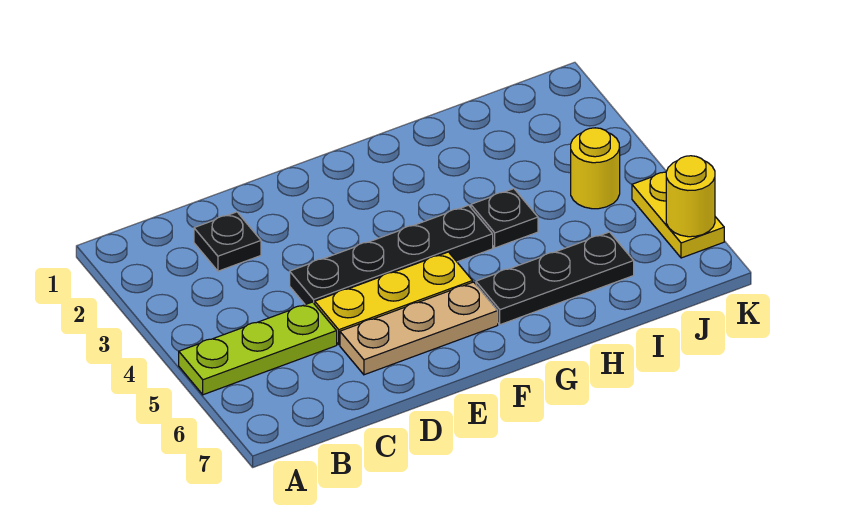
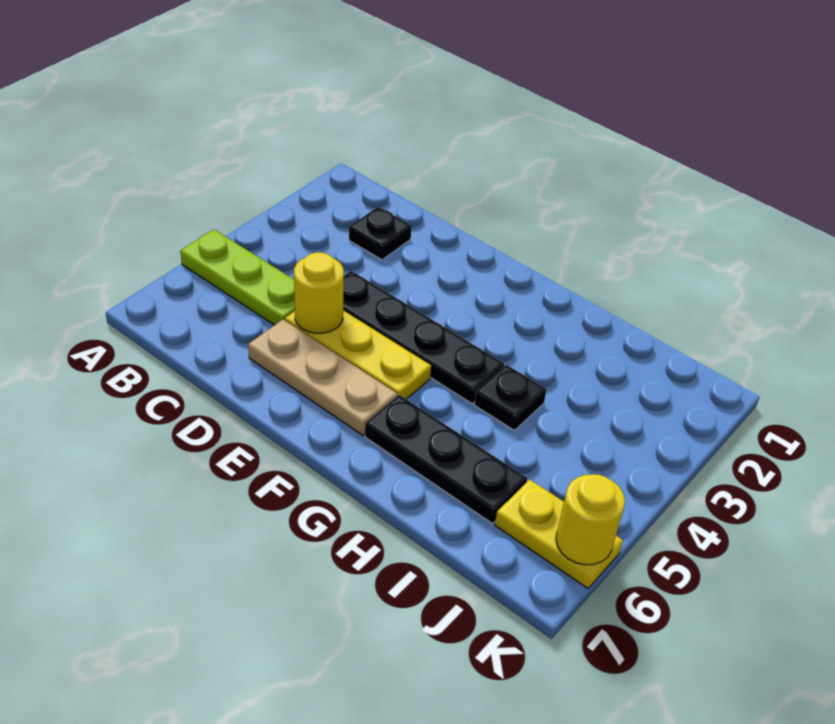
yellow 1x1 round brick [571,128,620,209] -> yellow 1x1 round brick moved to [294,252,344,333]
yellow 1x2 plate [632,172,724,258] -> yellow 1x2 plate turned to [495,480,623,588]

